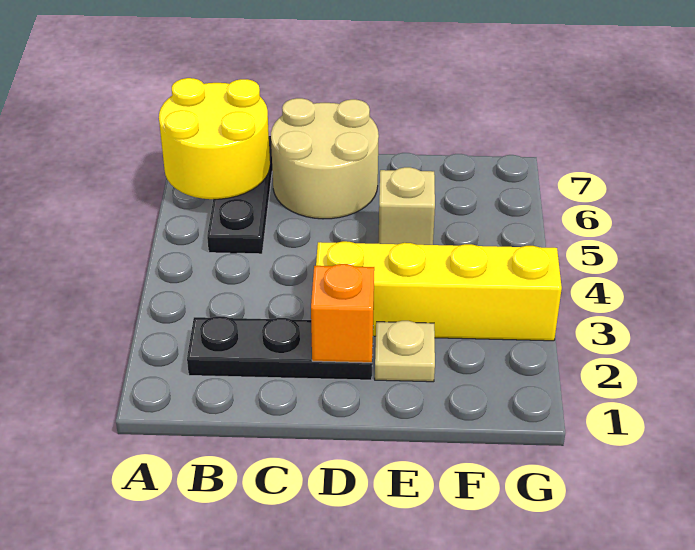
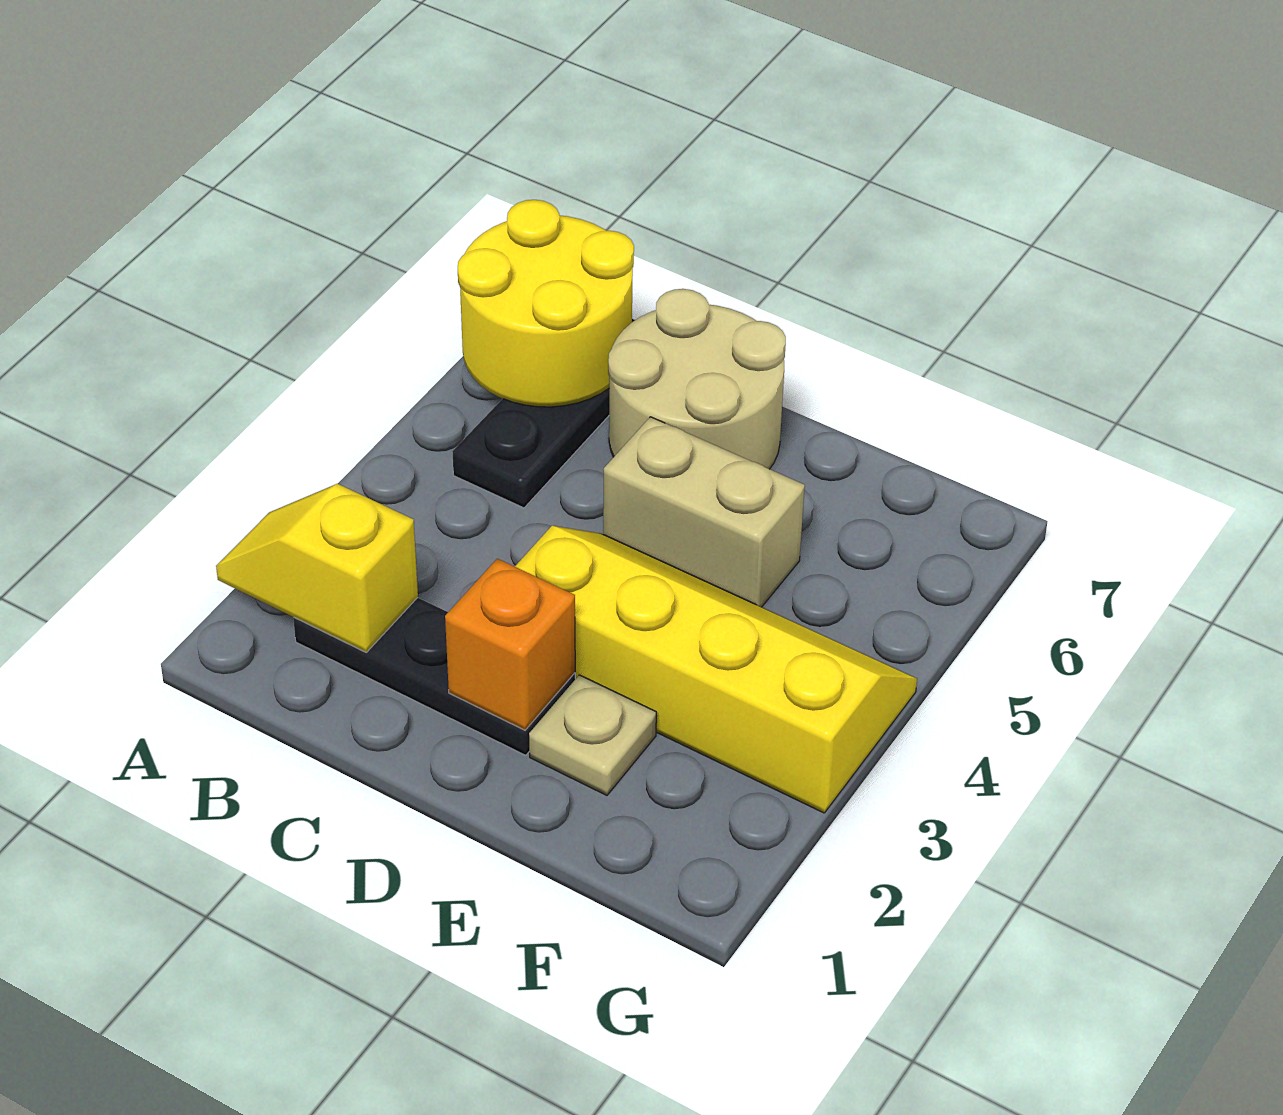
none -> yellow 1x2 slope [216,484,418,652]
tan 1x1 brick [378,167,435,245] -> tan 1x2 brick [603,417,805,607]

